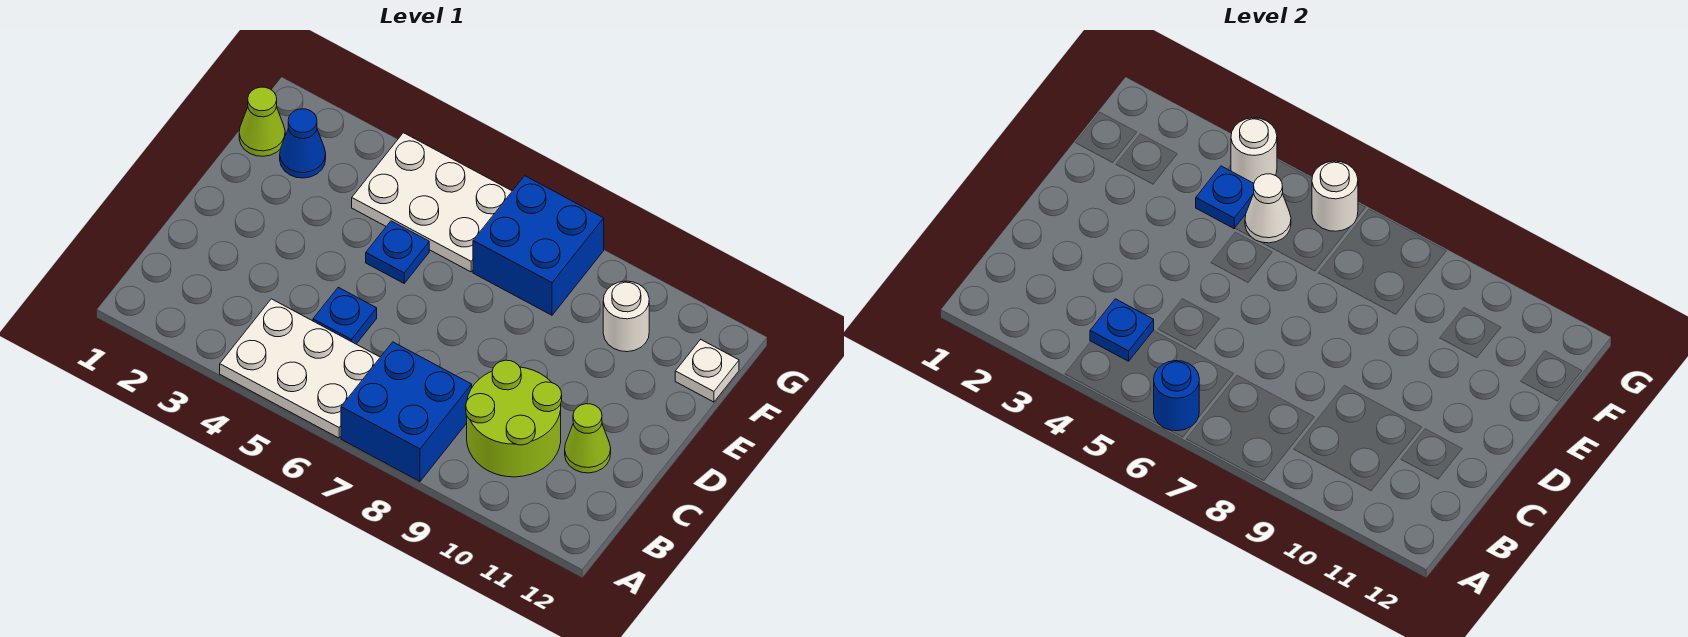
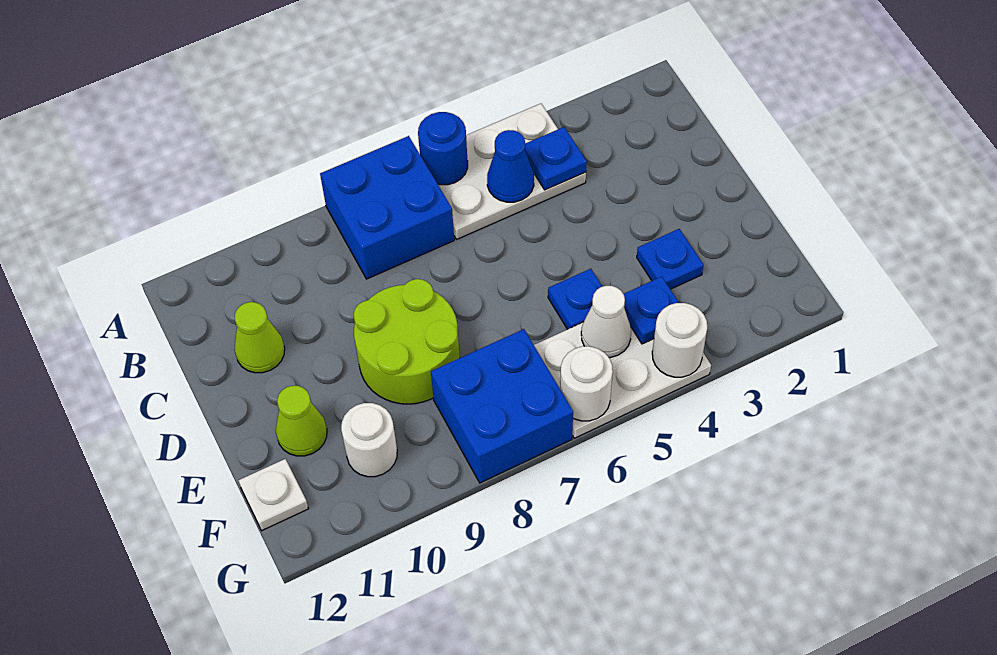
lime 2x2 round brick [466,360,562,477] -> lime 2x2 round brick moved to [354,279,460,404]
blue 1x1 plate [313,287,377,344] -> blue 1x1 plate moved to [637,229,704,289]
lime 1x1 cone [239,87,285,156] -> lime 1x1 cone moved to [276,386,327,456]
blue 1x1 cone [280,109,326,178] -> blue 1x1 cone moved to [487,130,534,202]

